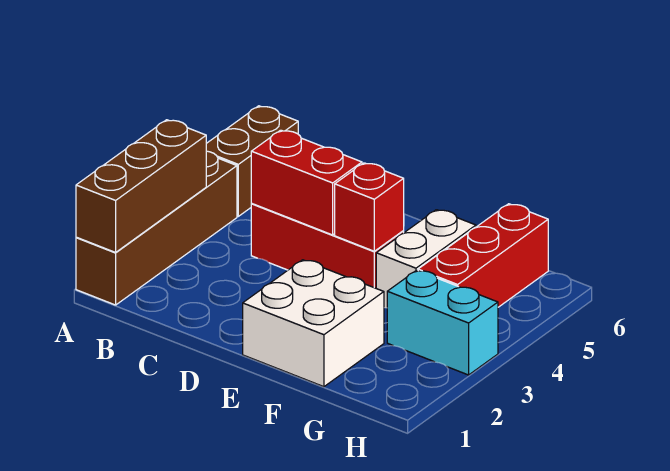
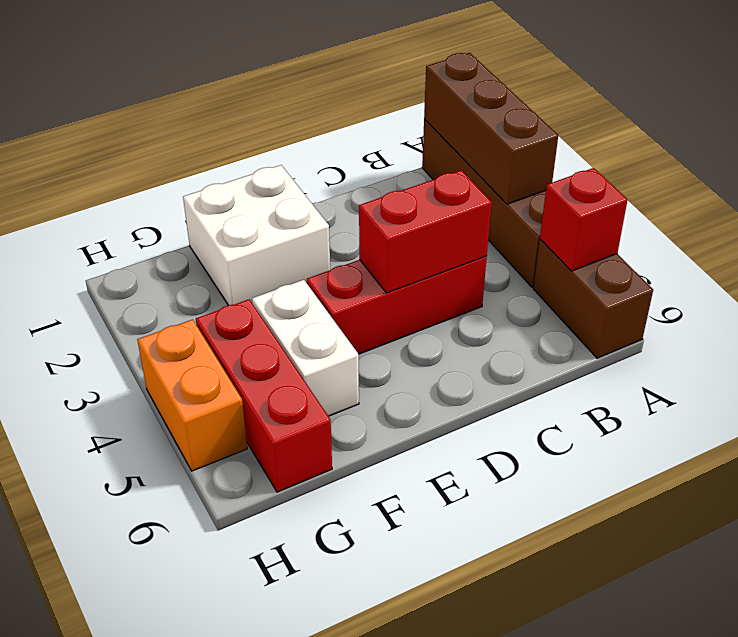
red 1x1 brick [335,163,404,251] -> red 1x1 brick moved to [540,168,627,271]
cyan 1x2 brick [387,270,498,375] -> none
none -> orange 1x2 brick [137,319,247,471]

